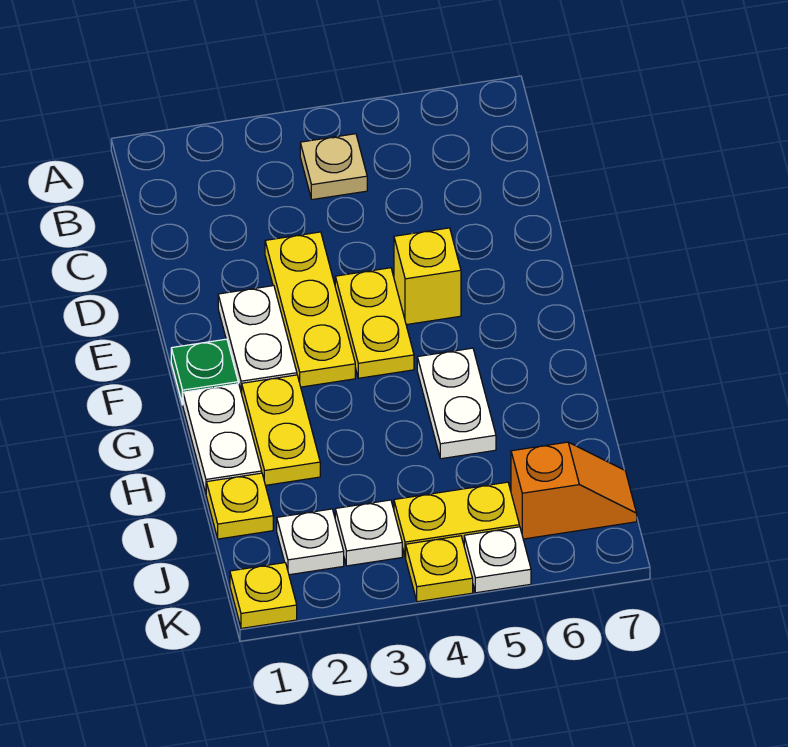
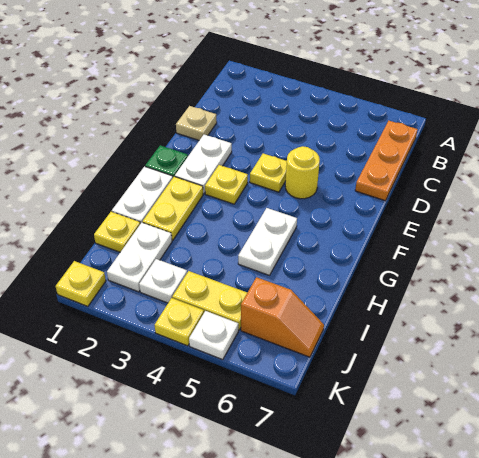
tan 1x1 plate [300,134,367,200] -> tan 1x1 plate moved to [176,106,217,140]
none -> orange 1x3 plate [355,121,418,201]
yellow 1x3 plate [265,232,355,387] -> yellow 1x1 plate [205,165,248,204]
yellow 1x2 plate [335,268,414,378] -> yellow 1x1 plate [250,153,287,192]
yellow 1x1 brick [394,228,461,325] -> yellow 1x1 round brick [285,146,320,199]
white 1x1 plate [277,509,344,575] -> white 1x2 plate [107,223,172,292]

